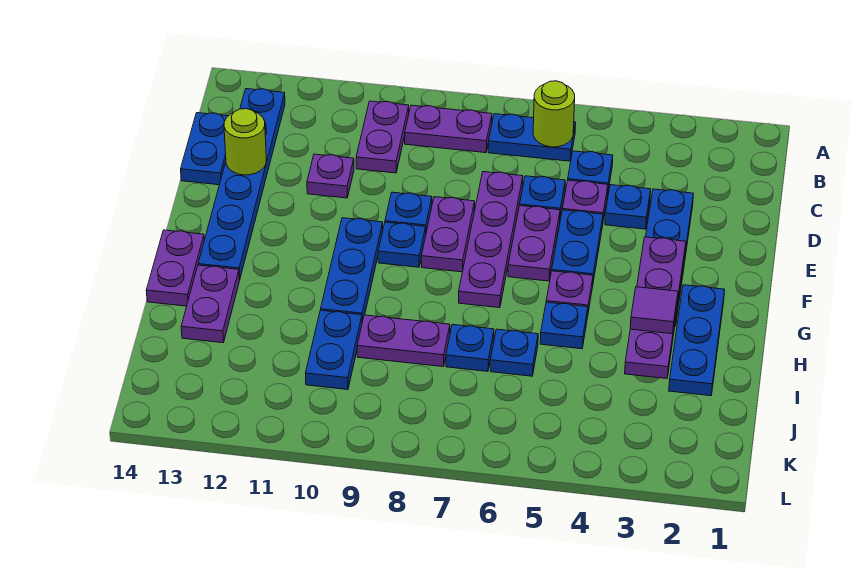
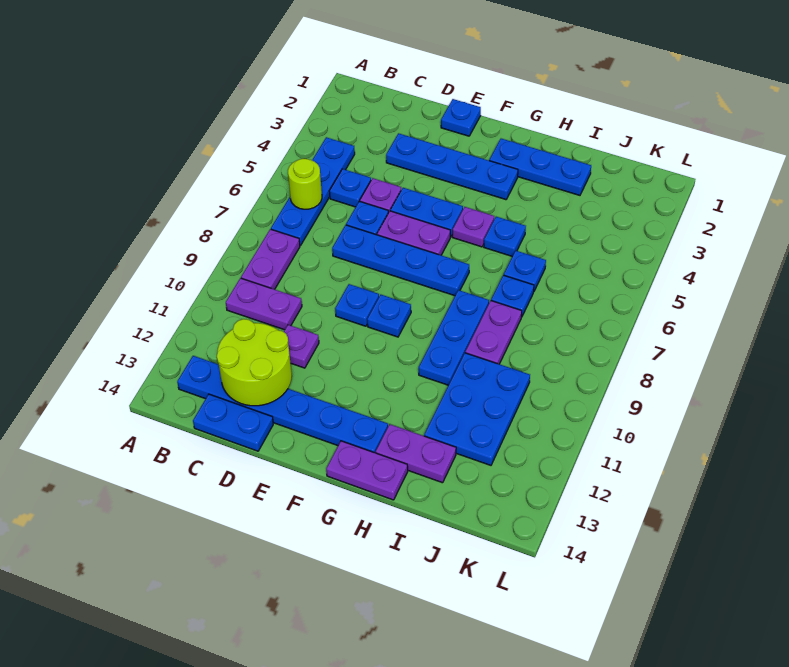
blue 1x2 plate [488,114,576,161] -> blue 1x4 plate [271,137,355,246]
blue 1x1 plate [605,185,651,229] -> blue 1x1 plate moved to [441,99,481,136]
purple 1x4 plate [459,172,523,308] -> blue 1x4 plate [332,225,469,296]
lime 1x1 round brick [224,109,266,175] -> lime 2x2 round brick [217,319,292,406]
purple 1x2 plate [421,197,475,272] -> none
purple 1x4 plate [625,237,686,379] -> none
blue 1x3 plate [321,218,383,322] -> blue 1x3 plate turned to [419,290,489,385]
purple 1x1 tile [630,287,678,334] -> none
blue 1x2 plate [305,310,362,390] -> blue 2x3 plate [424,353,530,465]

